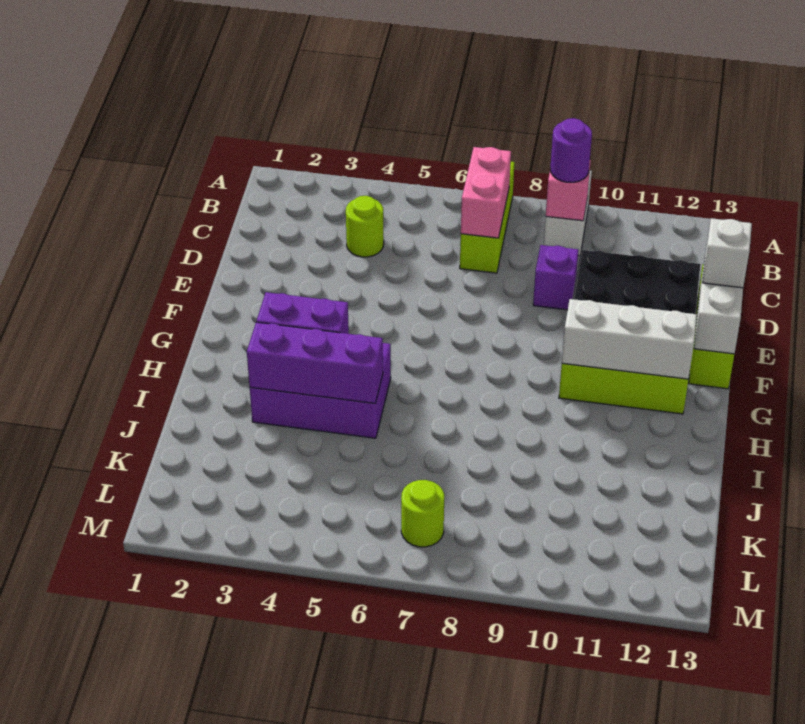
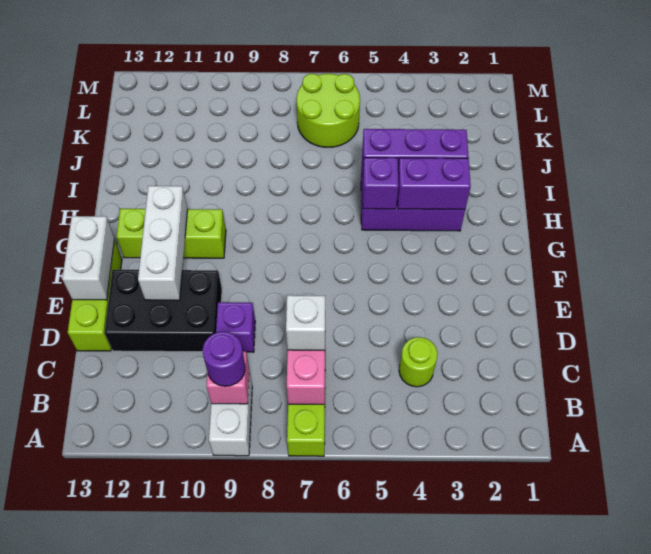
white 1x1 brick [702,218,752,288] -> white 1x1 brick moved to [286,295,325,350]
white 1x3 brick [562,299,697,379] -> white 1x3 brick turned to [138,186,188,300]
none -> purple 1x1 brick [363,158,399,209]
lime 1x1 round brick [401,480,444,547] -> lime 2x2 round brick [296,74,360,147]

